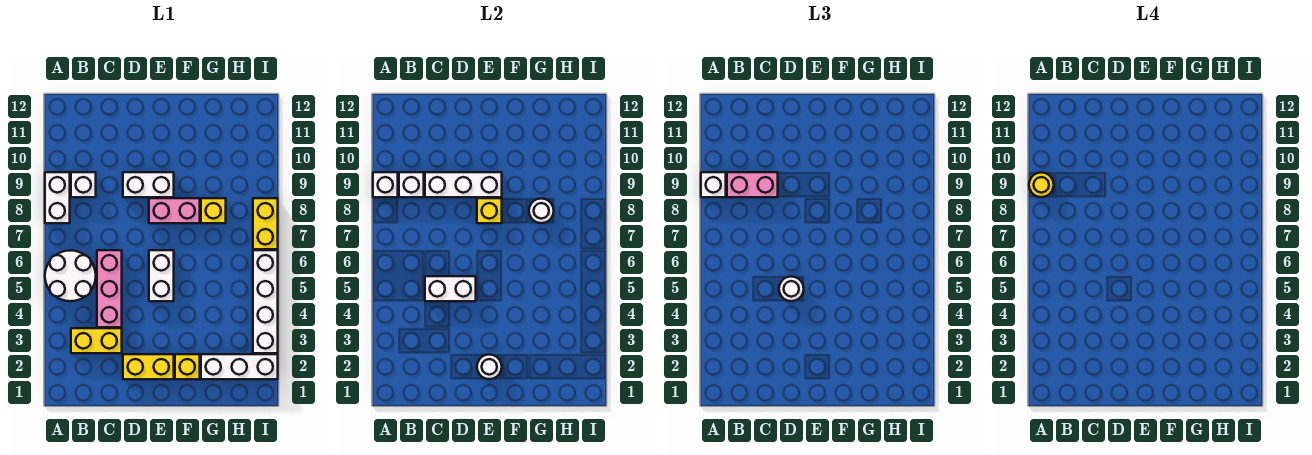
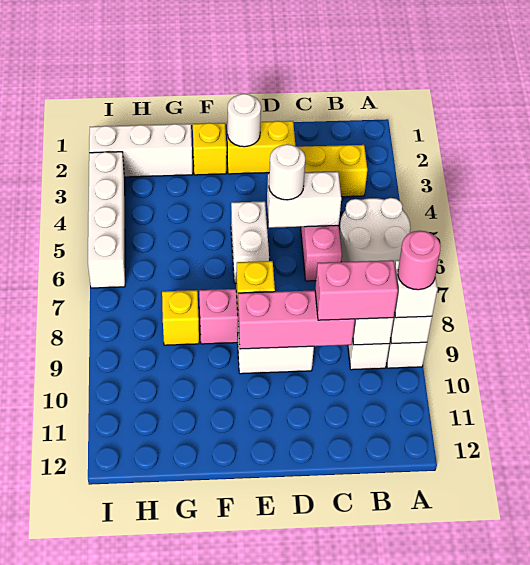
yellow 1x1 round brick [1029,173,1054,197] -> pink 1x1 round brick [398,231,441,290]
white 1x3 brick [425,172,502,197] -> pink 1x3 brick [238,290,355,349]
white 1x1 round brick [529,199,554,223] -> none
yellow 1x2 brick [253,198,278,249] -> none

